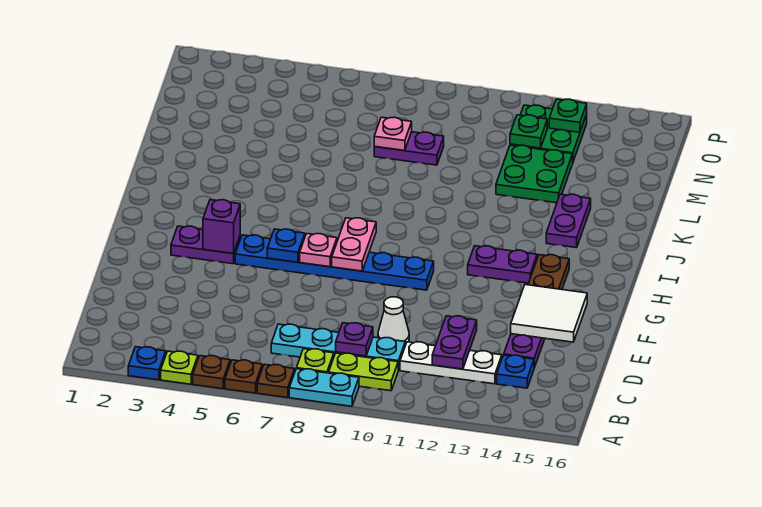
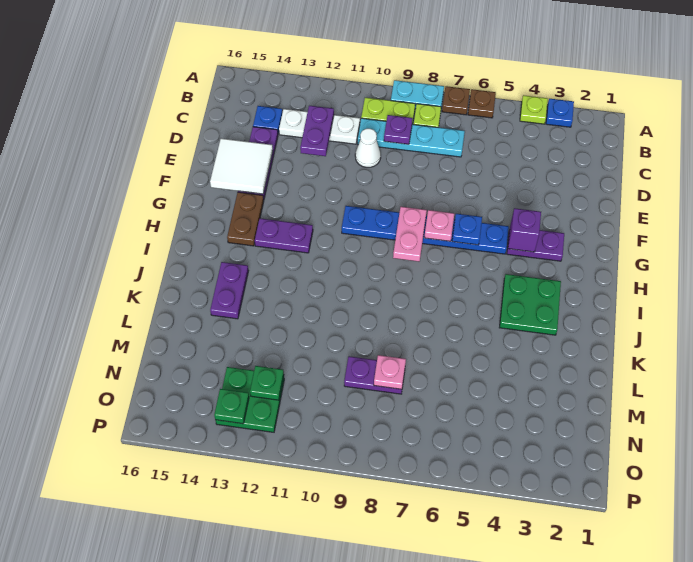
brown 1x1 plate [193,356,230,389] -> none
green 2x2 plate [496,145,573,203] -> green 2x2 plate moved to [499,274,561,335]

